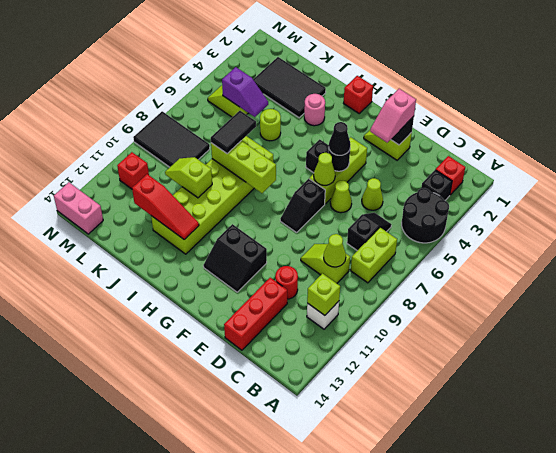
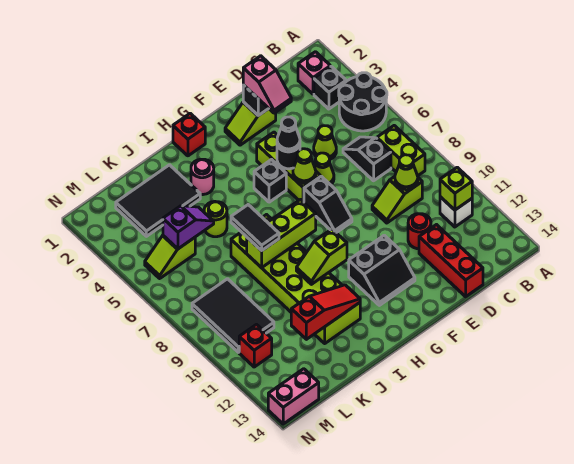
red 1x1 brick [436,156,465,195] -> pink 1x1 brick [298,52,330,94]
lime 1x2 slope [165,157,212,198] -> lime 1x2 slope moved to [296,229,347,284]
black 2x3 tile [133,111,210,167] -> black 2x3 tile turned to [192,279,274,352]

